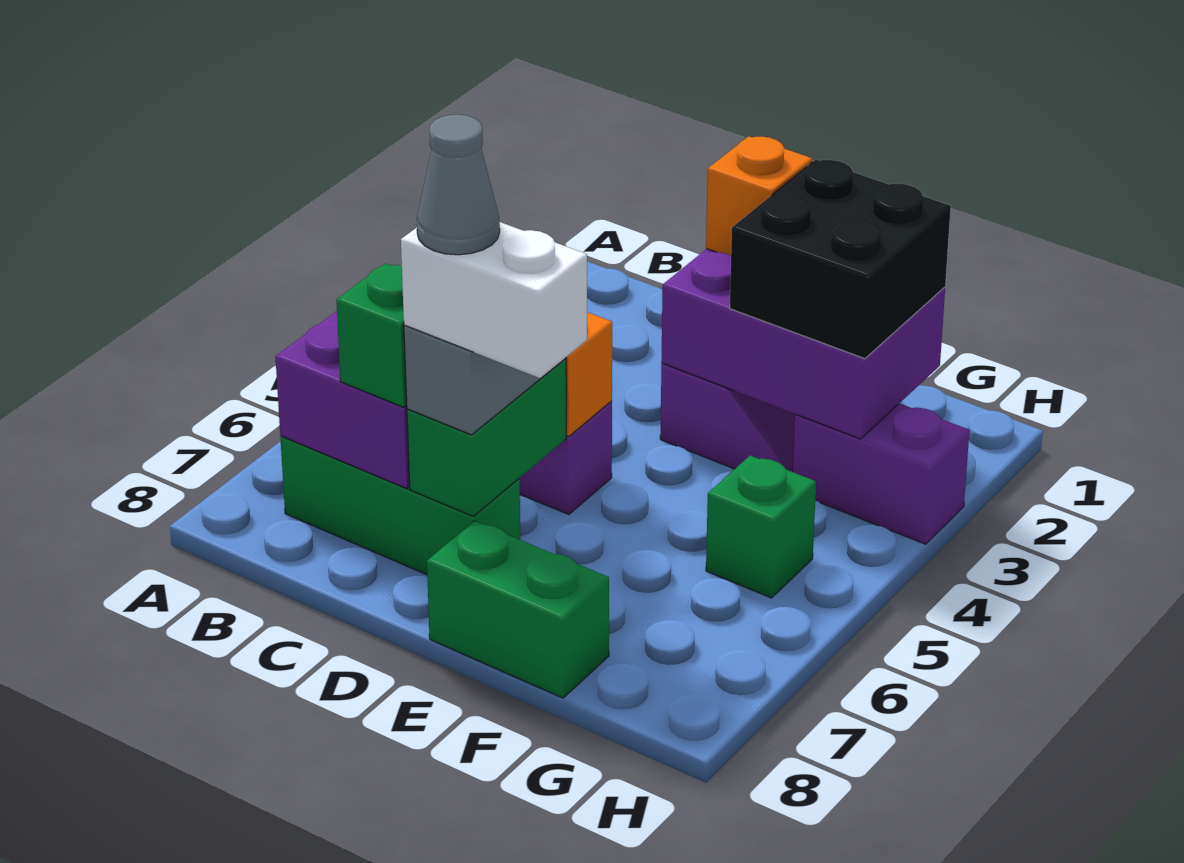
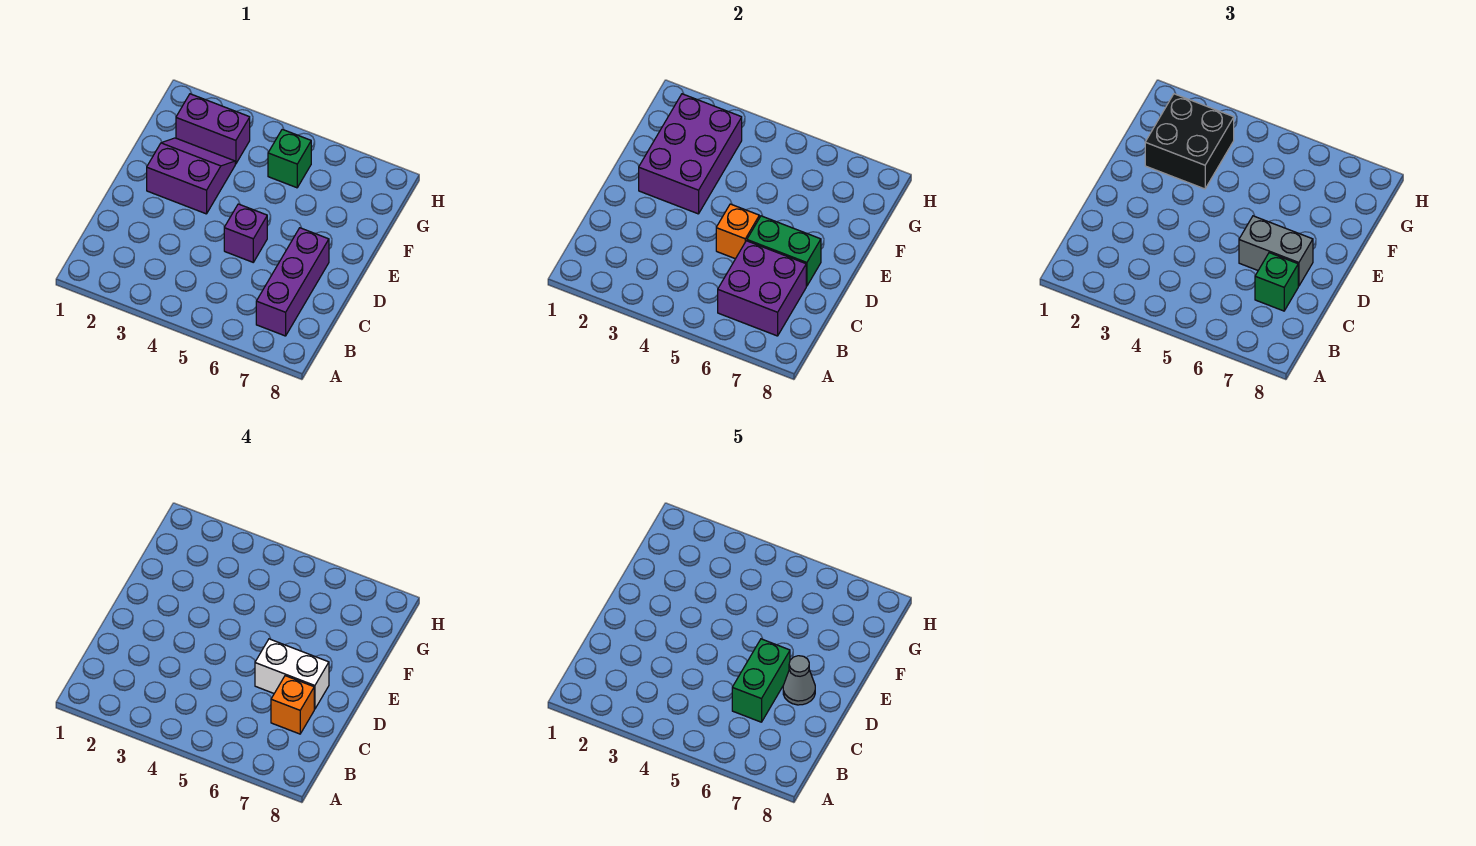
green 1x3 brick [280,436,520,575] -> purple 1x3 brick [256,228,329,336]
white 1x2 brick [401,222,587,378] -> white 1x2 brick turned to [255,639,329,709]
orange 1x1 brick [706,136,812,255] -> orange 1x1 brick moved to [271,676,314,734]
green 1x2 brick [427,521,609,698] -> green 1x2 brick moved to [732,639,790,722]
purple 1x2 brick [793,403,969,544] -> purple 1x2 brick turned to [176,94,250,164]

